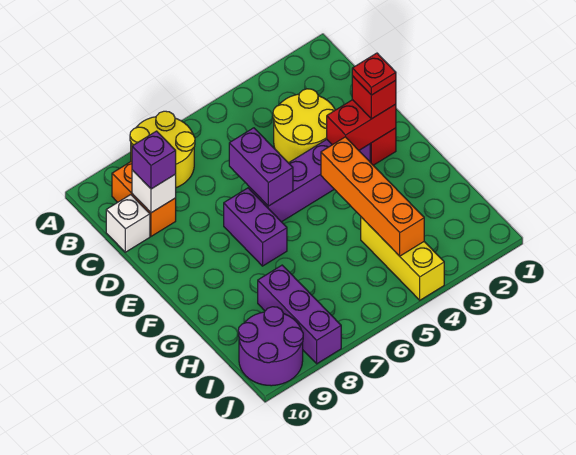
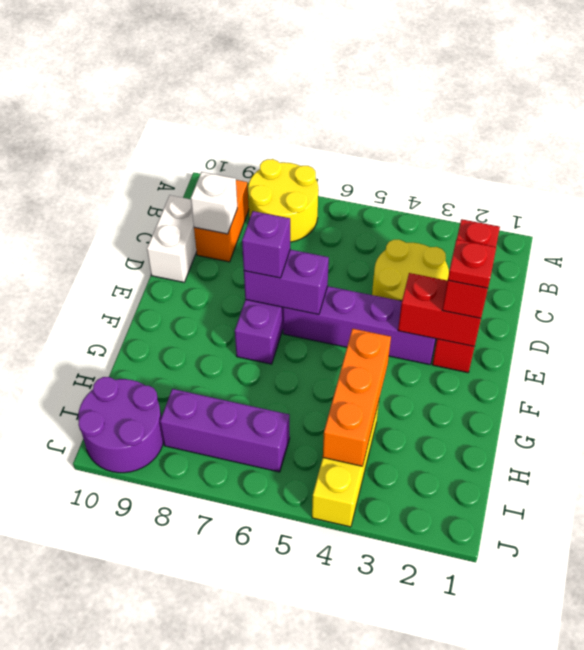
purple 1x1 brick [132,131,176,189] -> purple 1x1 brick moved to [242,211,290,278]
white 1x1 brick [106,195,150,252] -> white 1x2 brick [147,195,197,282]
purple 1x2 brick [229,128,293,206] -> purple 1x2 brick turned to [244,250,329,315]
red 1x1 brick [352,76,396,119] -> red 1x2 brick [442,219,500,318]
orange 1x4 brick [321,137,424,256] -> orange 1x3 brick [323,329,391,466]
purple 1x3 brick [258,265,341,364] -> purple 1x3 brick turned to [160,389,290,472]

